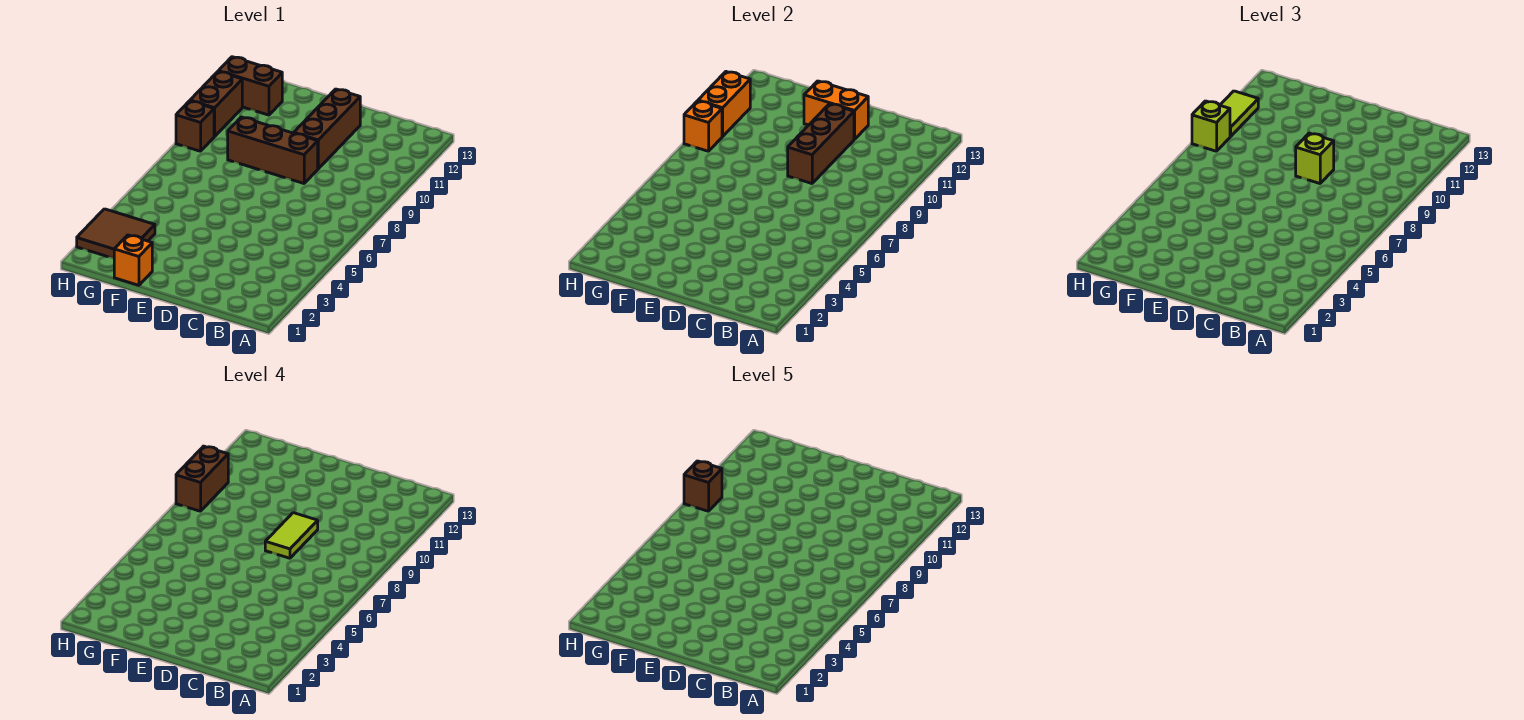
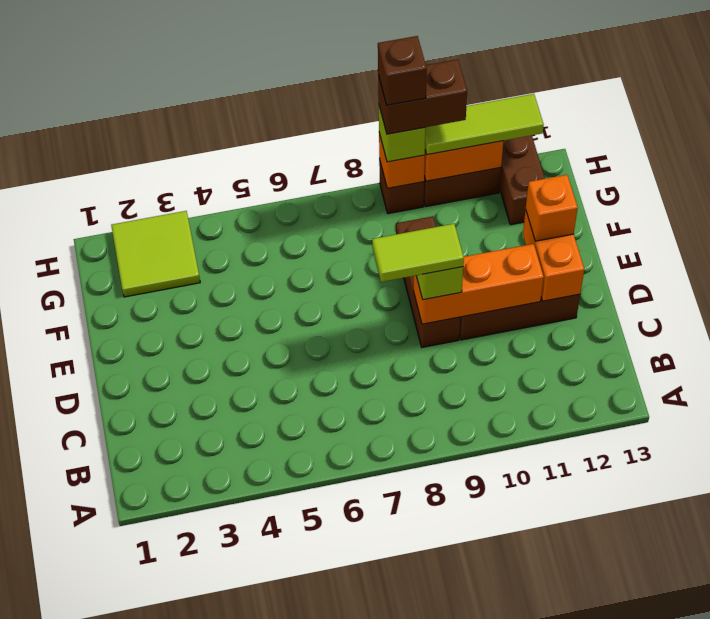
brown 1x3 brick [788,104,854,183] -> orange 1x3 brick [414,244,544,324]
orange 1x1 brick [114,235,152,285] -> orange 1x1 brick moved to [526,175,578,241]
brown 2x2 tile [77,209,155,258] -> lime 2x2 tile [111,211,200,297]
lime 1x2 tile [1220,91,1258,137] -> lime 1x3 tile [425,94,544,155]

